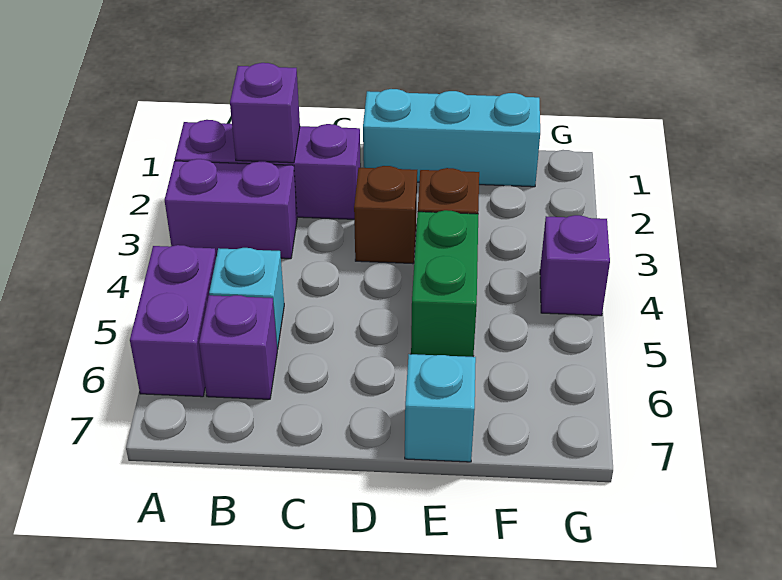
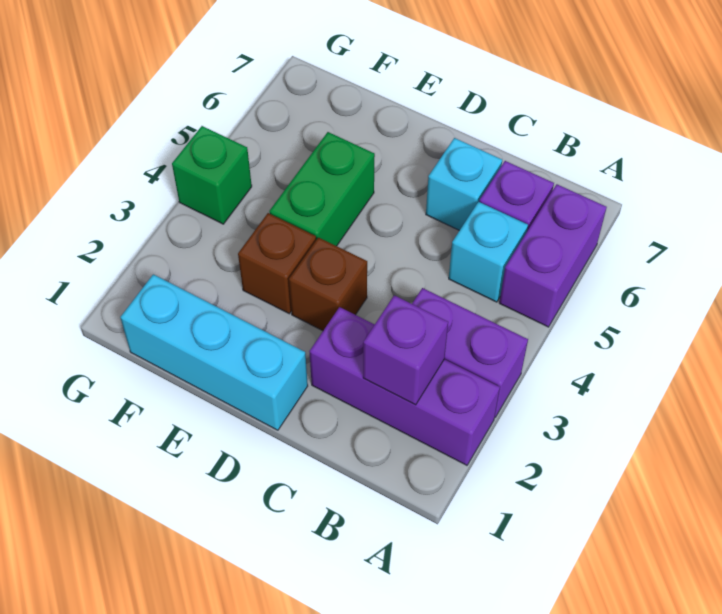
cyan 1x1 brick [405,354,476,462] -> cyan 1x1 brick moved to [426,138,502,230]
purple 1x1 brick [540,215,610,316] -> green 1x1 brick [172,126,252,224]

